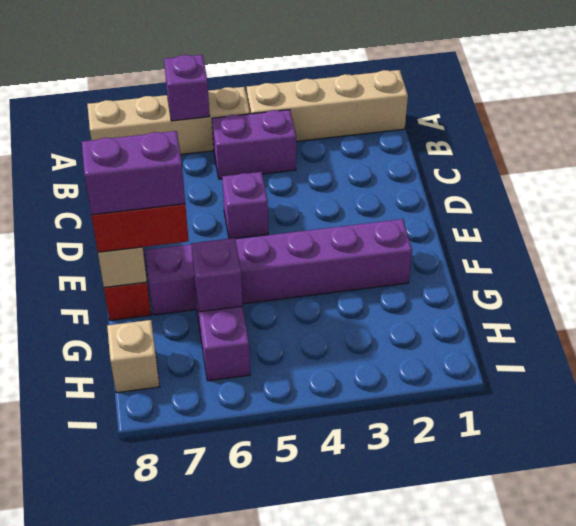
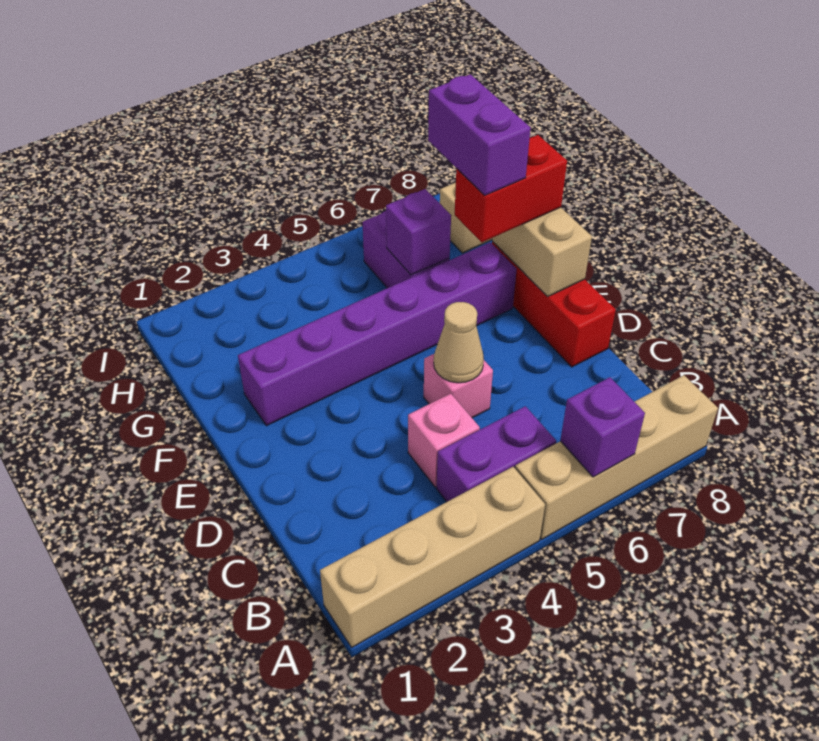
none -> pink 1x1 brick [408,394,480,487]
purple 1x1 brick [222,172,268,239] -> pink 1x1 brick [424,354,493,418]
none -> tan 1x1 cone [434,302,484,383]
purple 1x2 brick [82,131,185,215] -> purple 1x2 brick turned to [428,74,531,195]

